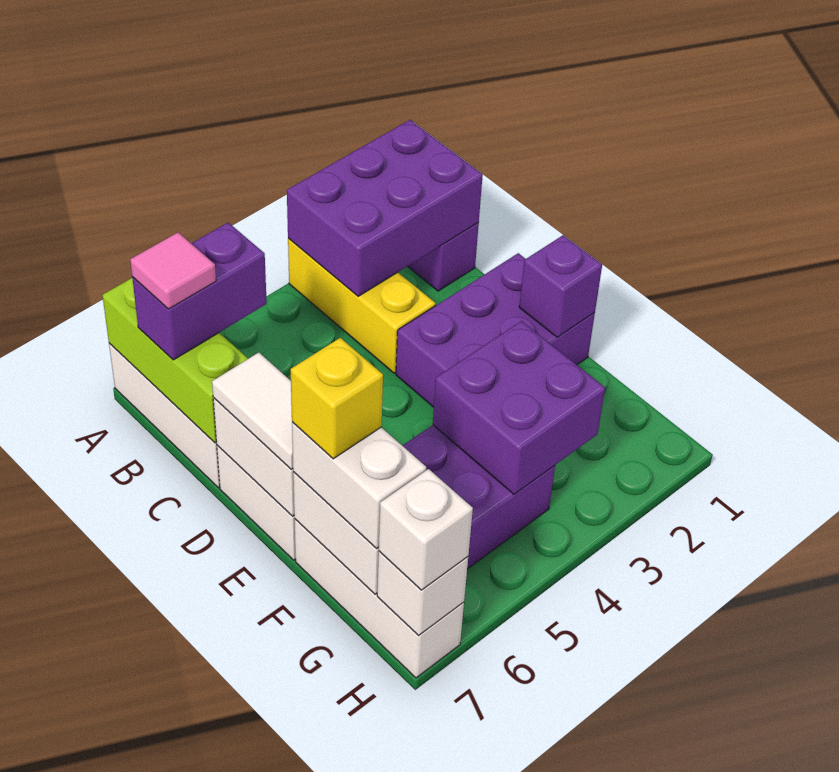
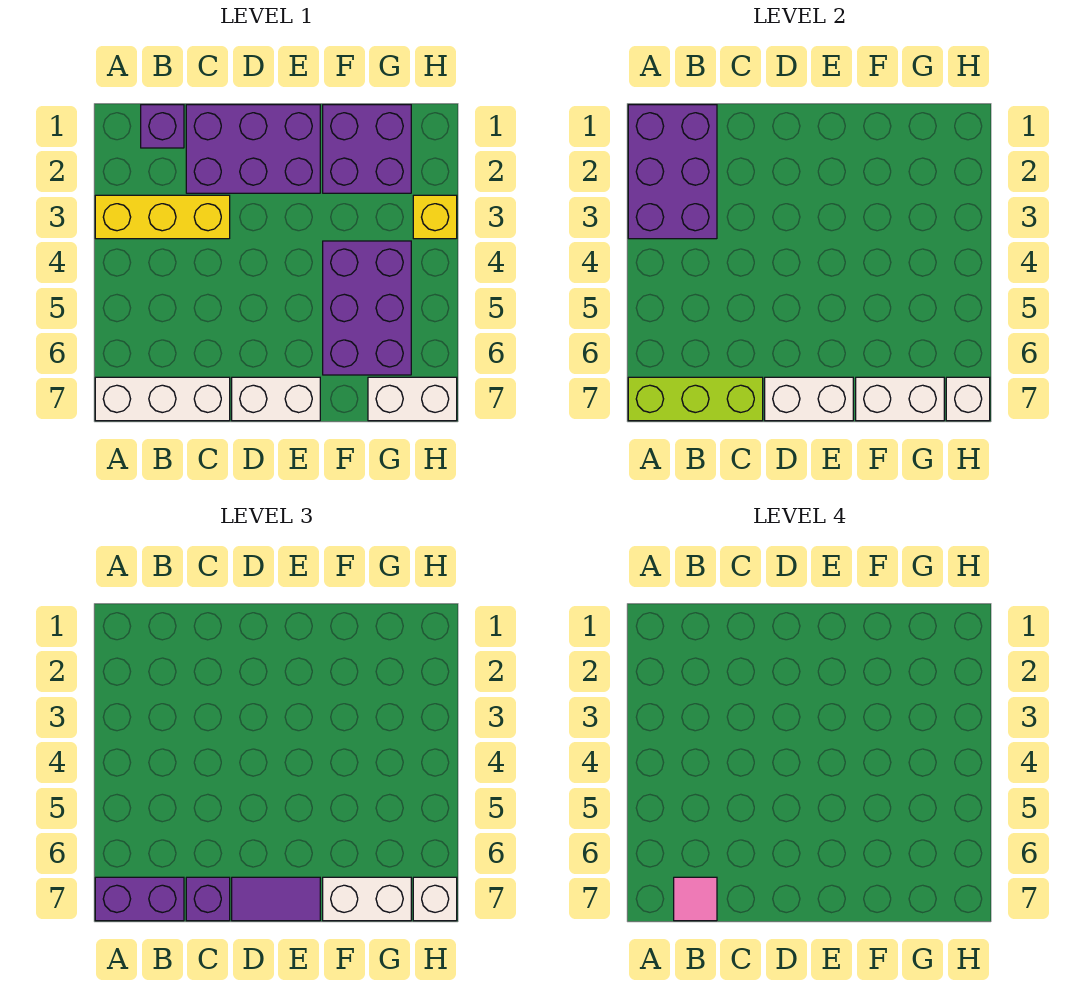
purple 1x2 brick [132,223,267,360] -> purple 1x2 brick turned to [95,877,184,921]
purple 2x3 brick [396,253,595,407] -> purple 2x3 brick turned to [186,105,320,193]
white 1x2 tile [212,353,293,469] -> purple 1x2 tile [232,877,320,921]
purple 1x1 brick [519,235,602,337] -> purple 1x1 brick moved to [186,877,230,921]
purple 2x2 brick [433,321,605,494] -> purple 2x2 brick moved to [323,105,411,193]
white 1x3 brick [294,519,464,678] -> white 1x2 brick [368,377,457,421]
yellow 1x1 brick [291,338,383,459] -> yellow 1x1 brick moved to [413,195,457,239]

